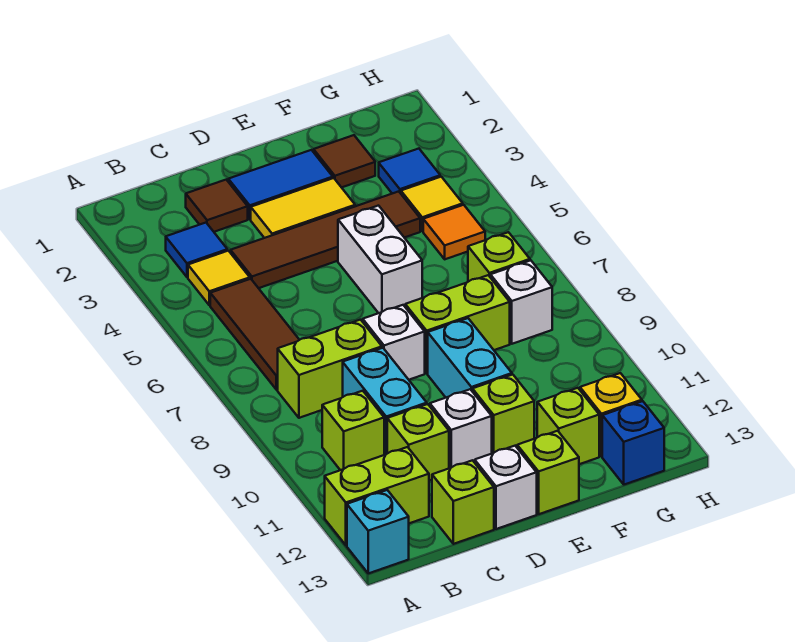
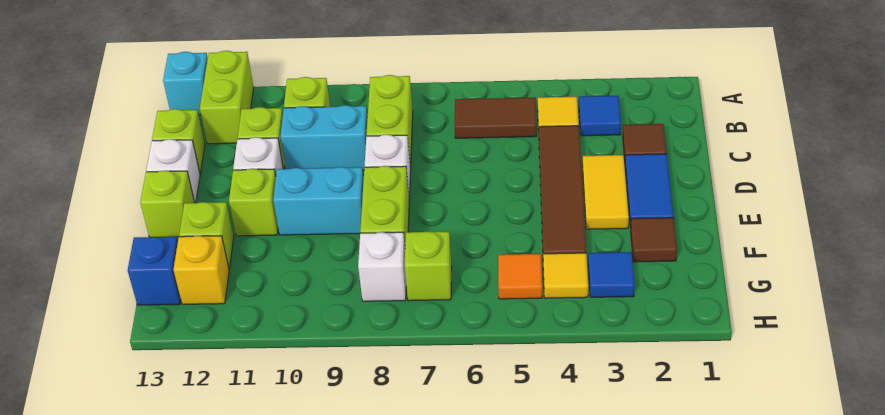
brown 1x3 tile [210,279,299,390] -> brown 1x2 tile [455,98,537,138]
white 1x2 brick [338,206,422,313] -> none

